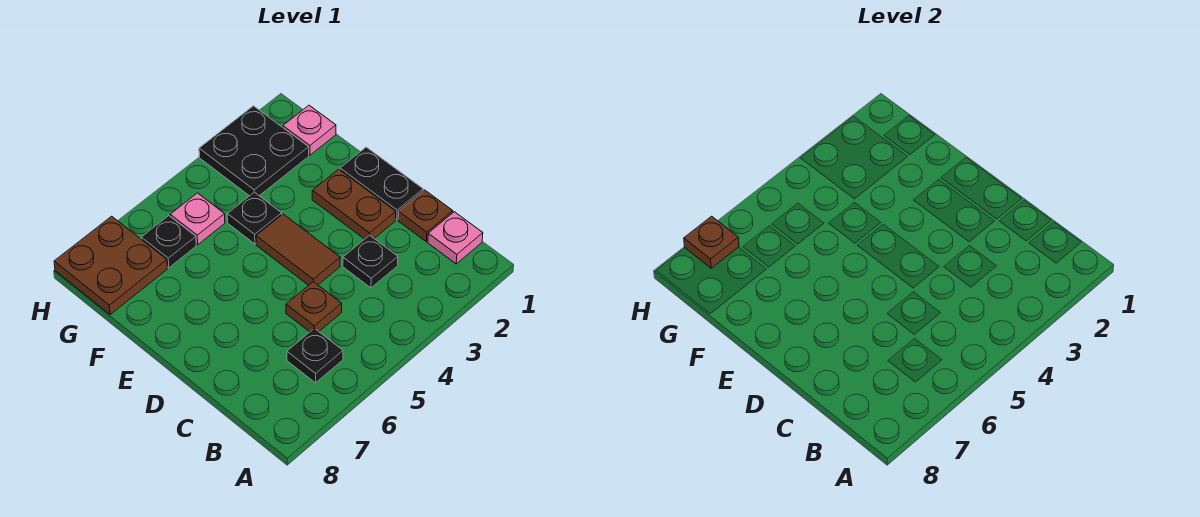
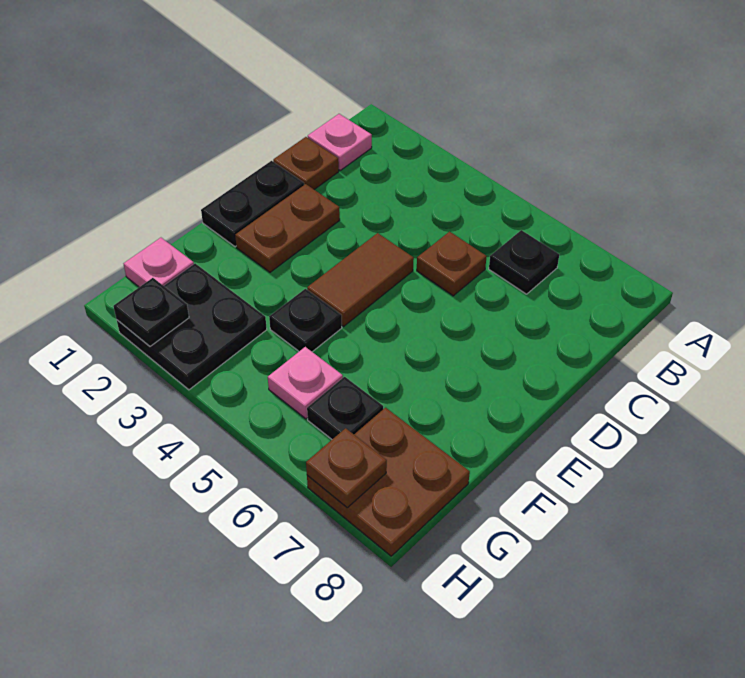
black 1x1 plate [343,235,398,288] -> black 1x1 plate moved to [113,278,189,346]

